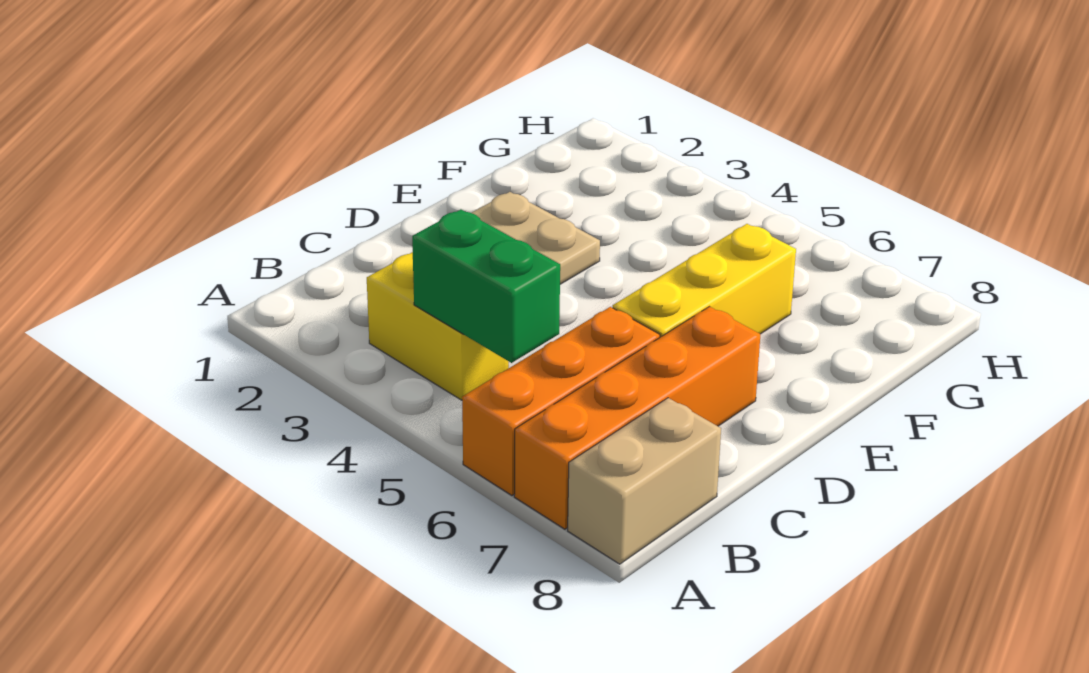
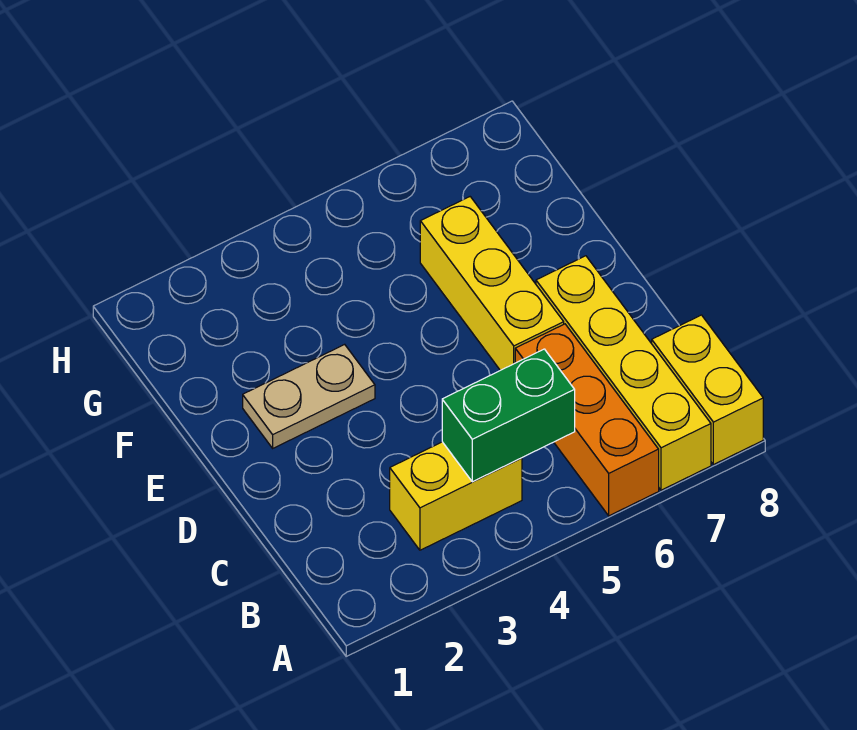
orange 1x4 brick [514,307,760,529] -> yellow 1x4 brick [536,256,711,490]
tan 1x2 brick [568,398,721,564] -> yellow 1x2 brick [652,315,763,465]

